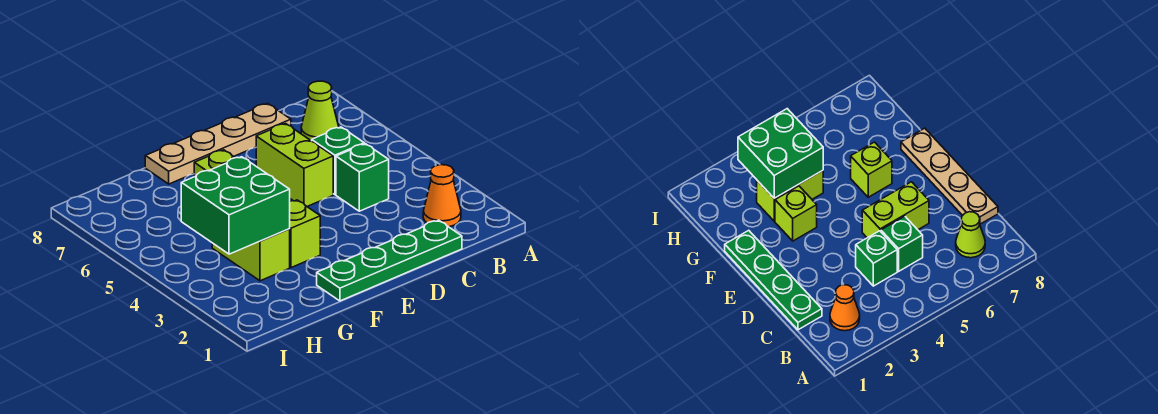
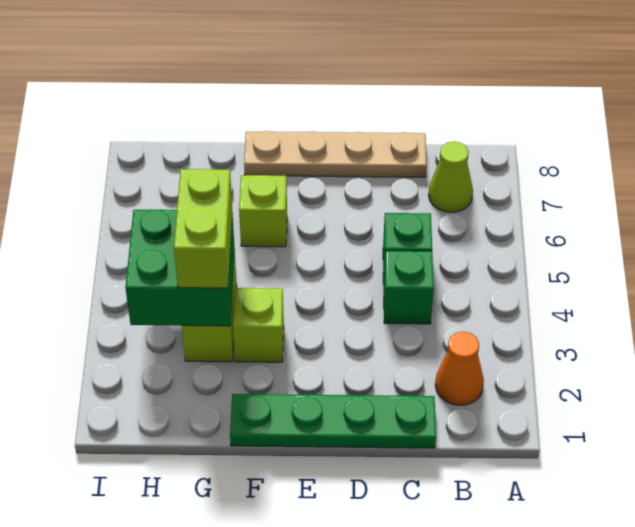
lime 1x2 brick [256,124,333,206] -> lime 1x2 brick moved to [174,169,232,288]

